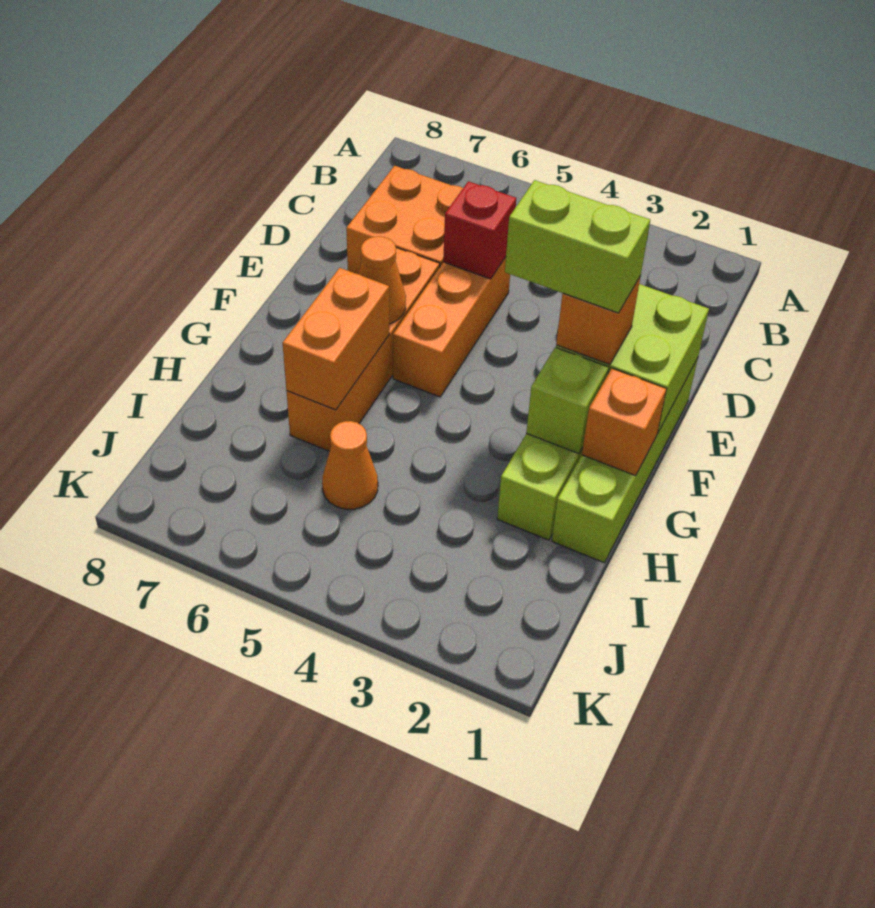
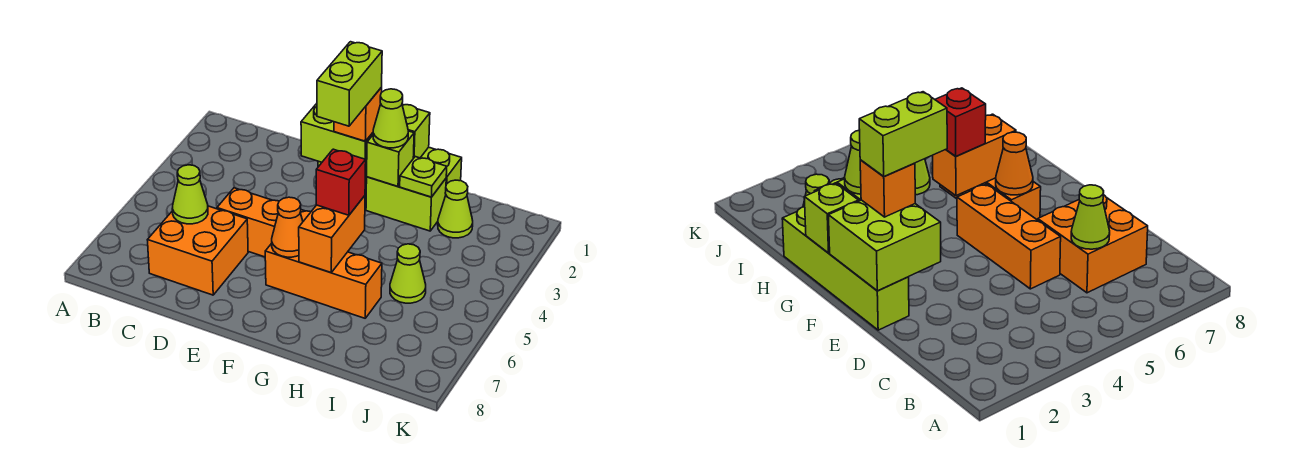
none -> lime 1x1 cone [172,165,208,224]
red 1x1 brick [443,181,516,279] -> red 1x1 brick moved to [316,149,366,215]
orange 1x4 brick [286,248,440,451] -> orange 1x3 brick [265,243,382,318]
orange 1x1 brick [582,369,666,476] -> lime 1x1 brick [402,104,430,158]
none -> lime 1x1 cone [373,89,408,148]
orange 1x2 brick [283,268,389,410] -> orange 1x2 brick turned to [299,196,365,273]
none -> lime 1x1 plate [400,157,447,197]
none -> lime 1x1 cone [438,180,473,238]
orange 1x1 cone [322,421,378,509] -> lime 1x1 cone [390,244,426,303]

